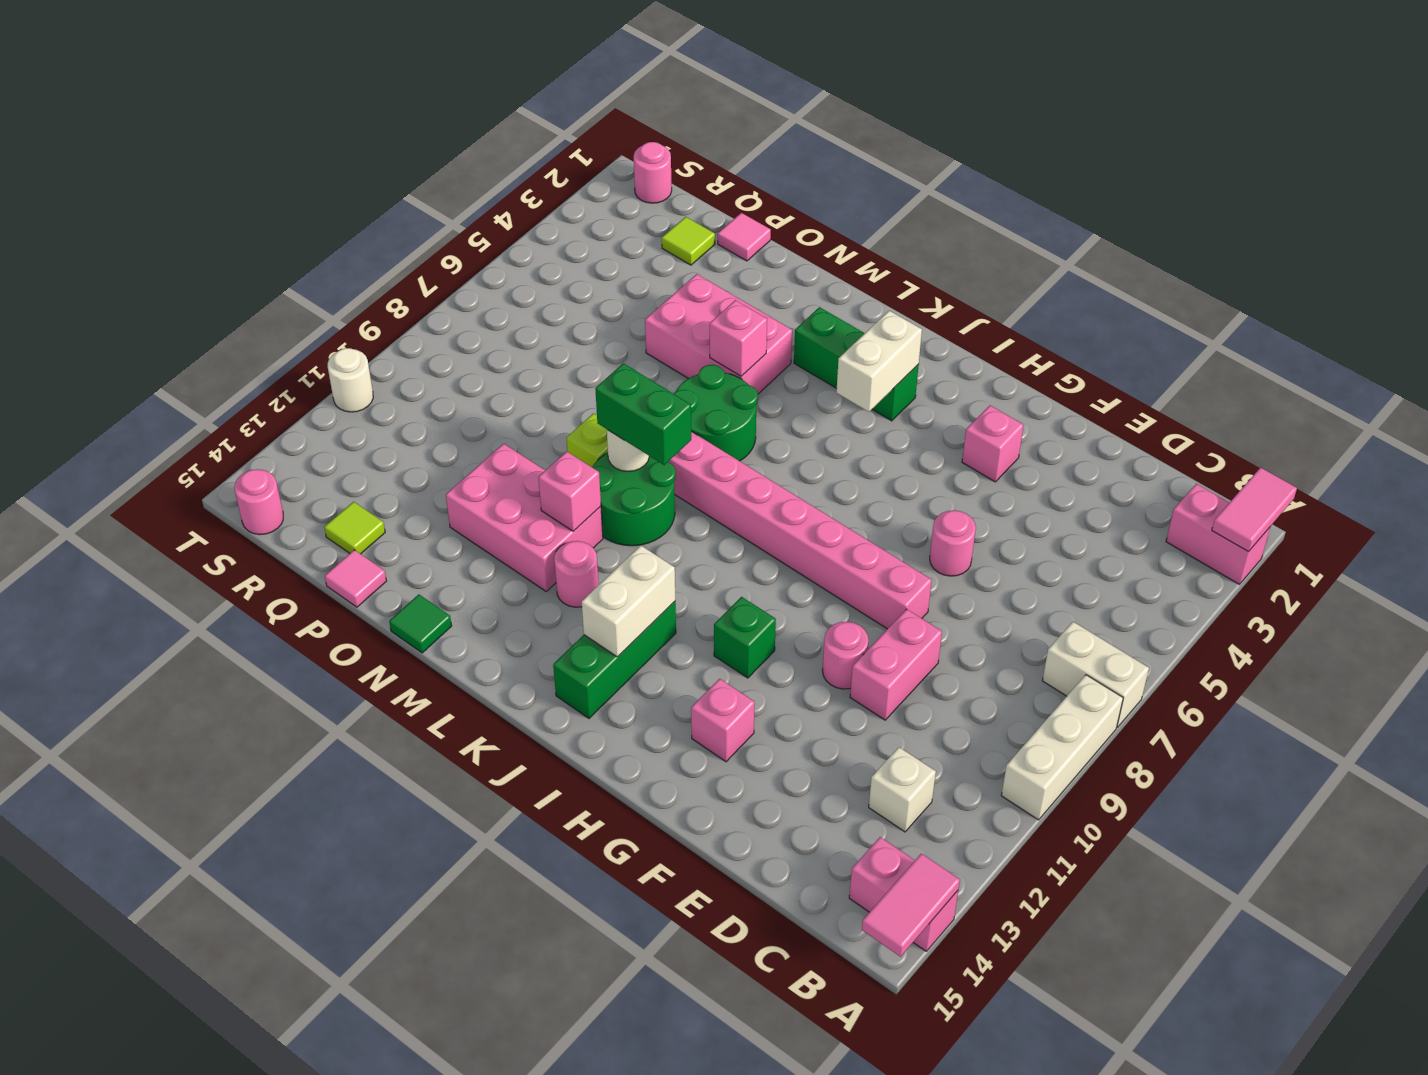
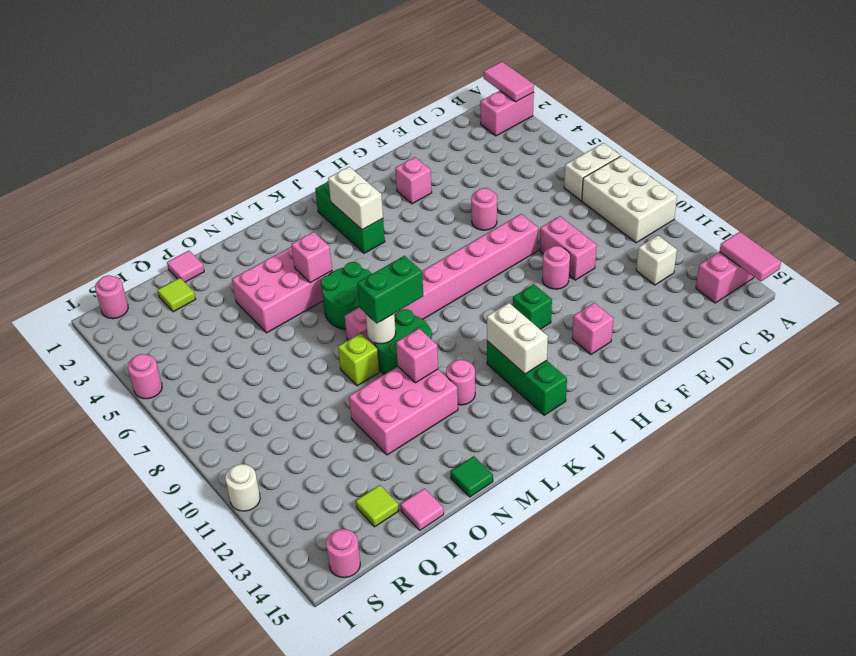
white 1x3 brick [1001,675,1123,820] -> white 2x3 brick [582,156,677,243]
green 1x3 brick [794,307,919,421] -> green 1x3 brick turned to [315,181,385,253]
none -> pink 1x1 round brick [128,354,162,399]

